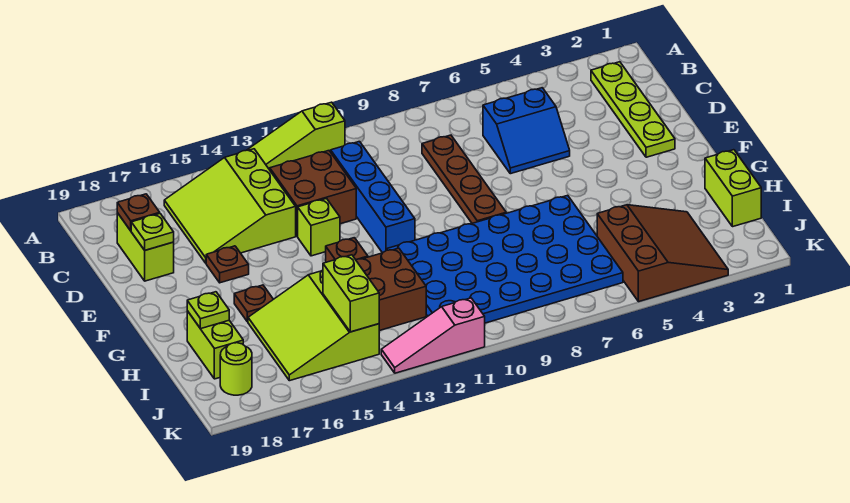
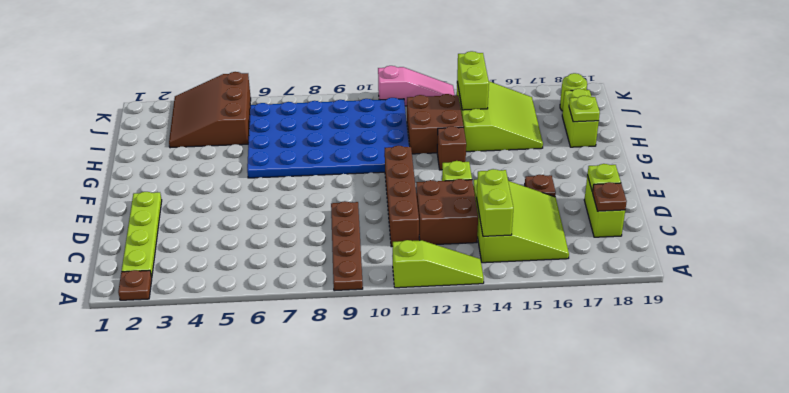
blue 2x2 slope [483,88,570,174] -> none
brown 1x4 plate [422,135,506,223] -> brown 1x4 plate moved to [331,201,363,291]
blue 1x4 brick [331,142,415,253] -> brown 1x4 brick [385,146,419,247]
brown 1x1 plate [234,285,273,322] -> brown 1x1 plate moved to [118,270,152,300]
lime 1x2 brick [705,150,761,227] -> lime 1x2 brick moved to [477,169,513,236]

